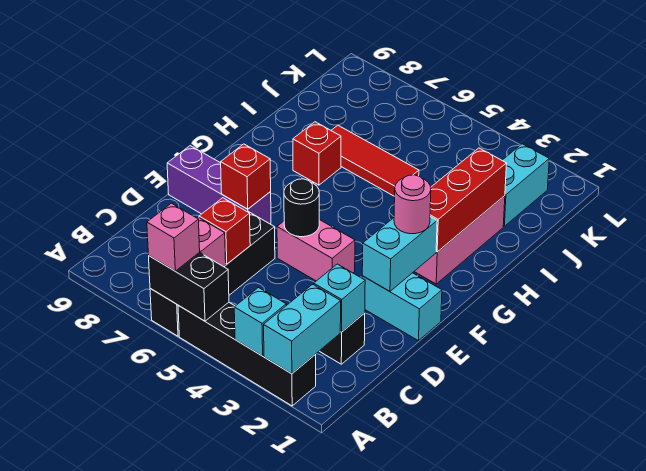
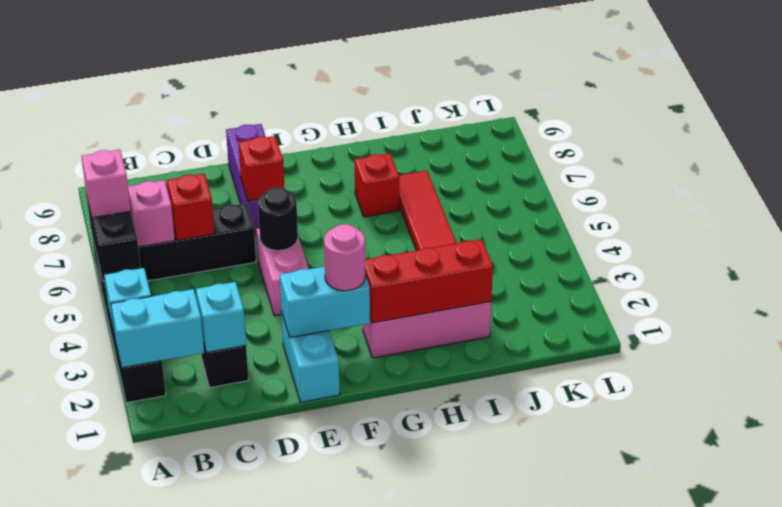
cyan 1x2 brick [502,144,549,226] -> none

